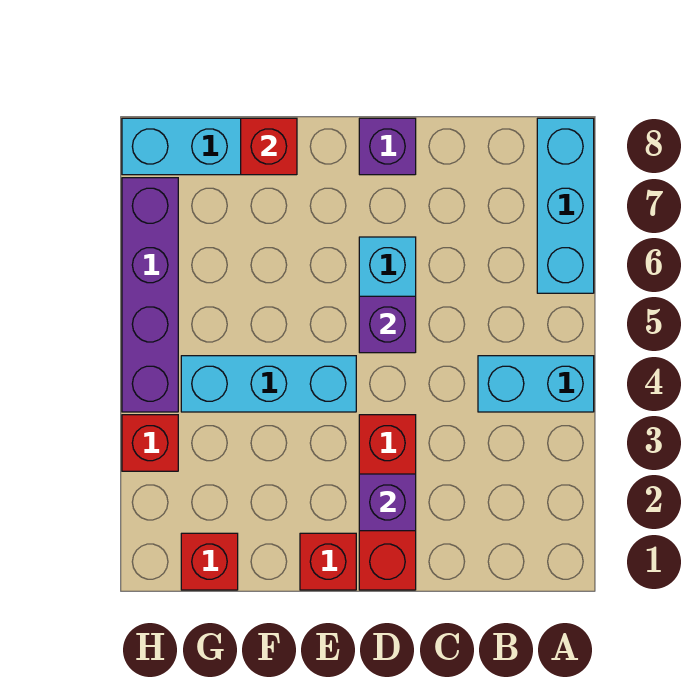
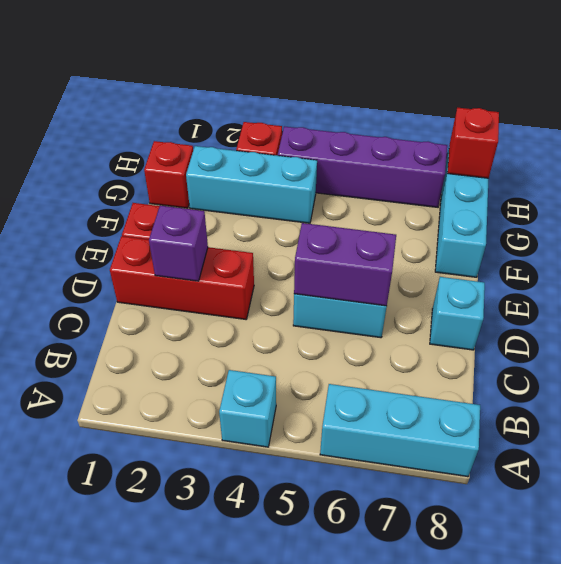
cyan 1x2 brick [478,356,594,412] -> cyan 1x1 brick [219,370,276,447]
purple 1x1 brick [359,296,416,353] -> purple 1x2 brick [294,223,396,306]
purple 1x1 brick [359,118,416,175] -> cyan 1x1 brick [430,277,485,350]
cyan 1x3 brick [181,356,356,412] -> cyan 1x3 brick turned to [186,146,317,223]
red 1x1 brick [241,118,297,175] -> red 1x1 brick moved to [447,108,499,178]

